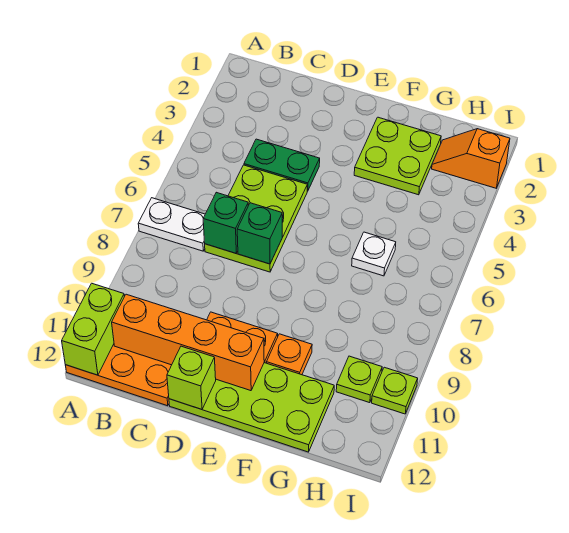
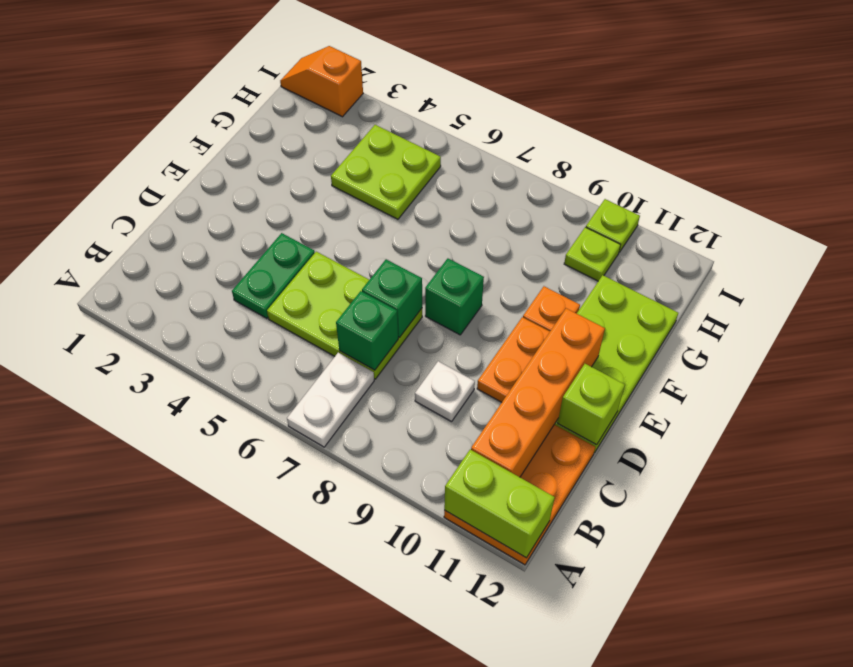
none -> green 1x1 brick [425,259,484,335]
lime 2x2 plate [354,117,441,195] -> lime 2x2 plate moved to [331,125,441,219]
white 1x1 plate [352,232,396,276] -> white 1x1 plate moved to [415,361,475,422]
orange 1x2 slope [432,129,510,188] -> orange 1x2 slope turned to [280,46,363,117]

